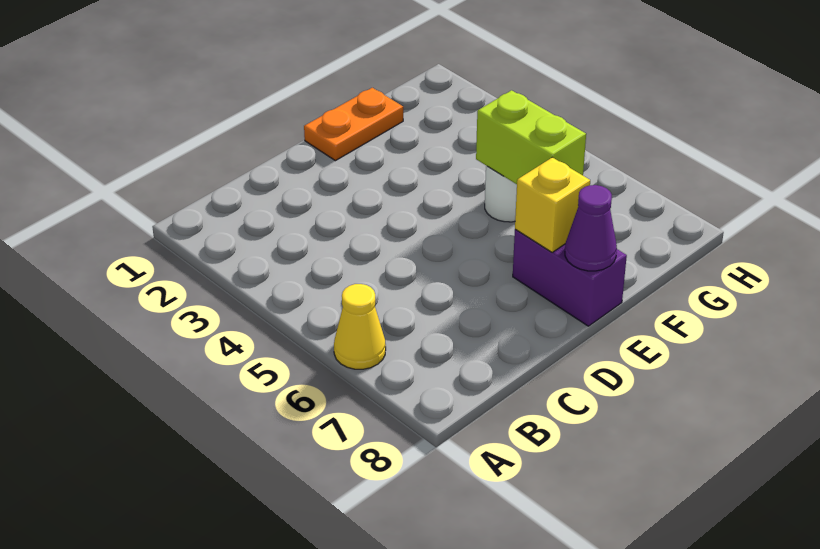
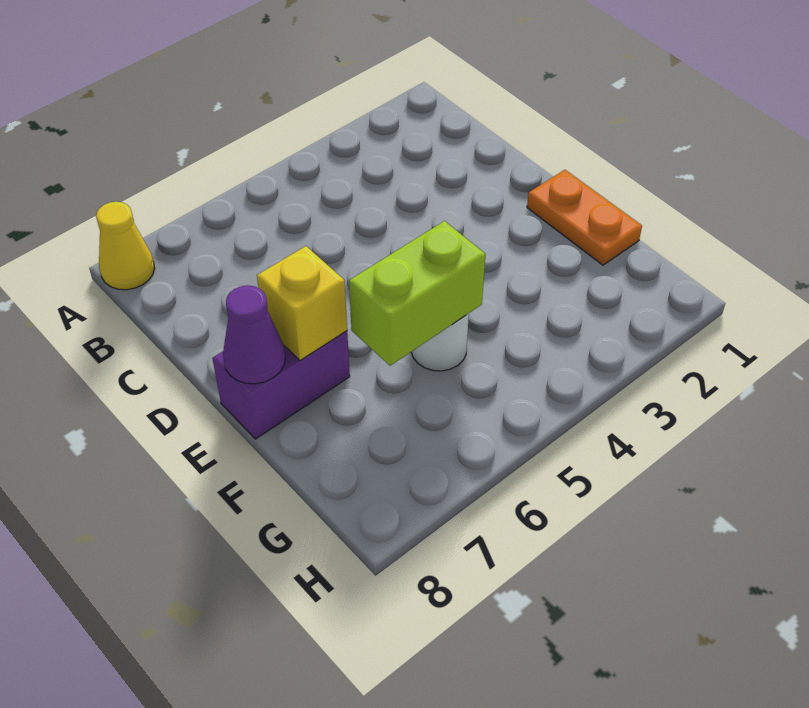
yellow 1x1 cone [334,284,386,369] -> yellow 1x1 cone moved to [96,202,155,290]

